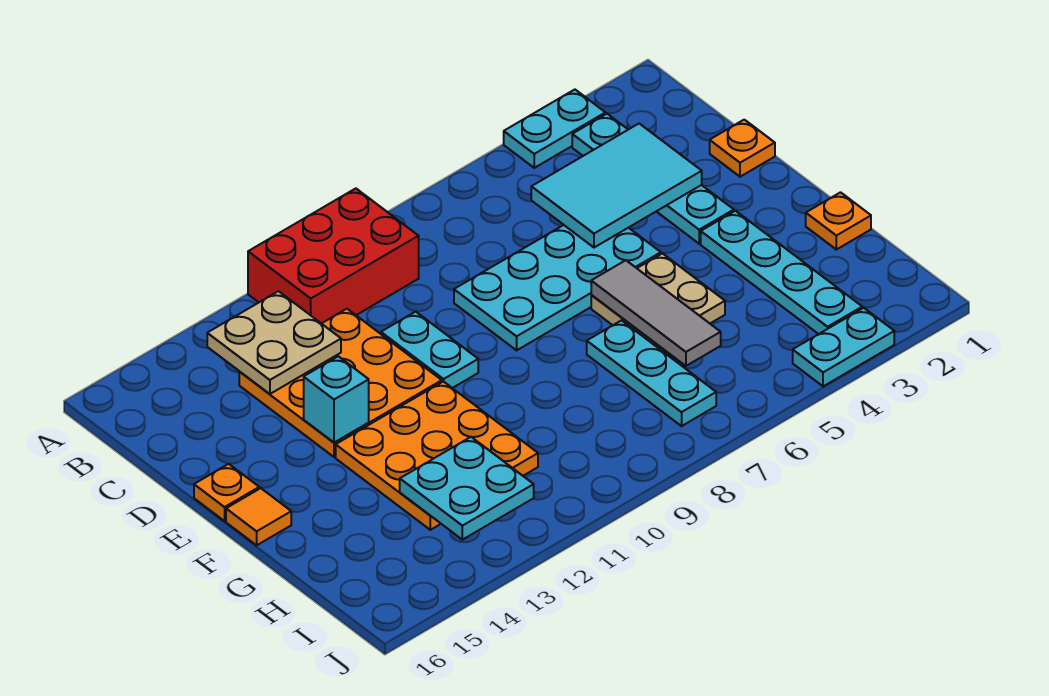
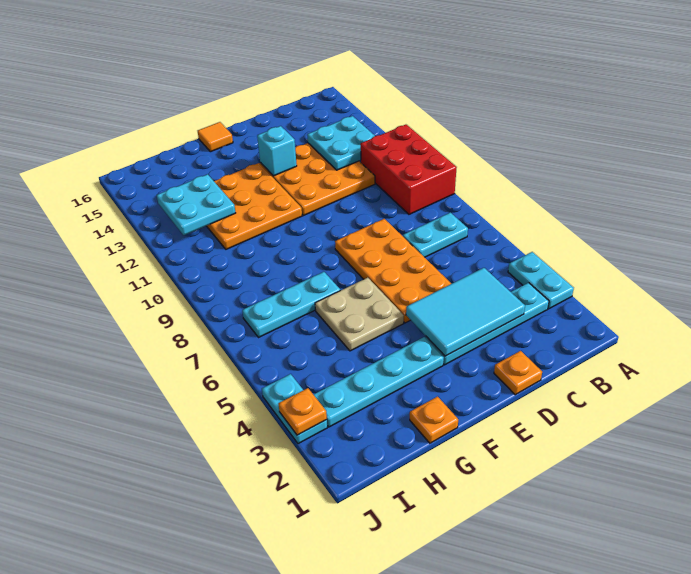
tan 2x2 plate [207,291,341,394] -> cyan 2x2 plate [307,116,375,170]
cyan 2x3 tile [531,124,702,248] -> cyan 2x3 tile turned to [406,268,525,356]
cyan 2x4 plate [454,225,661,350] -> orange 2x4 plate [335,219,451,323]
cyan 1x2 plate [381,312,478,388] -> cyan 1x2 plate moved to [403,212,468,257]
orange 1x1 plate [194,464,259,521] -> orange 1x1 plate moved to [279,388,327,435]
grey 1x3 tile [591,260,721,366] -> none

